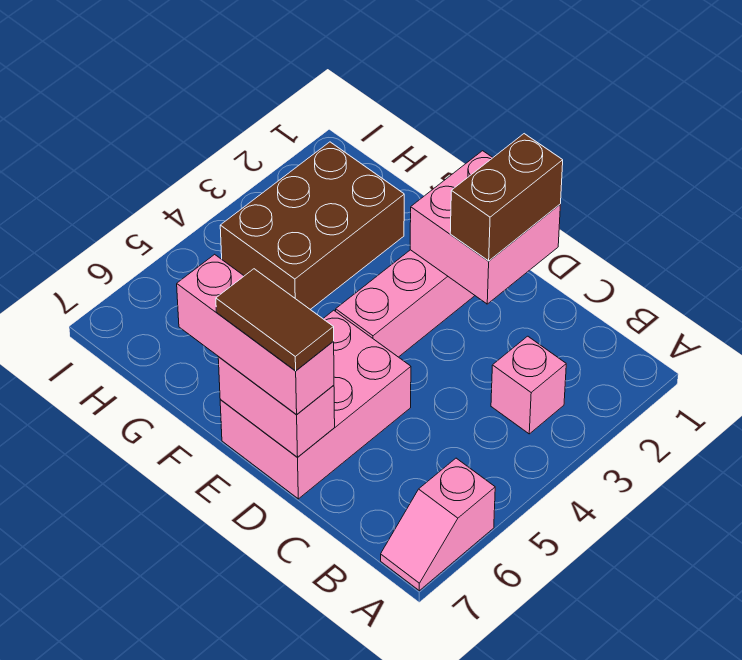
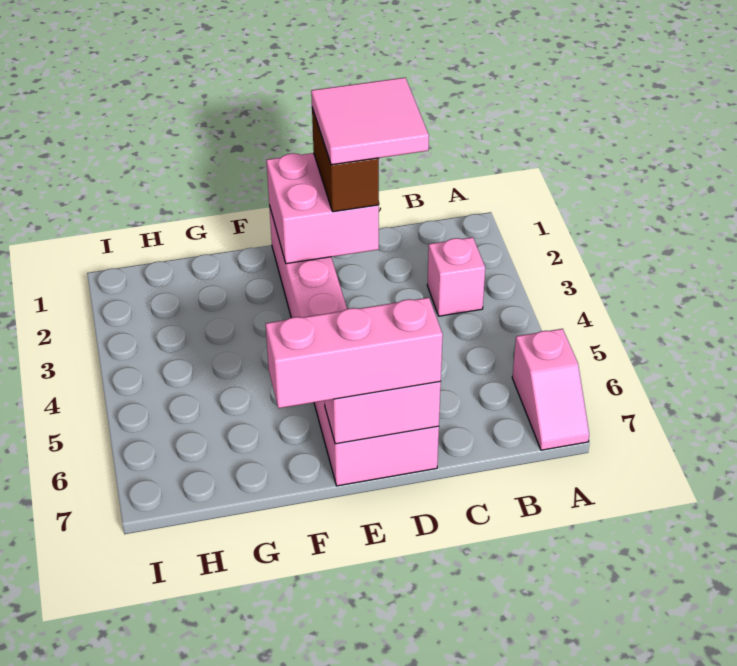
none -> pink 2x2 tile [311,78,429,165]
brown 1x2 tile [216,269,334,371] -> none
brown 2x3 brick [220,142,404,309] -> none

